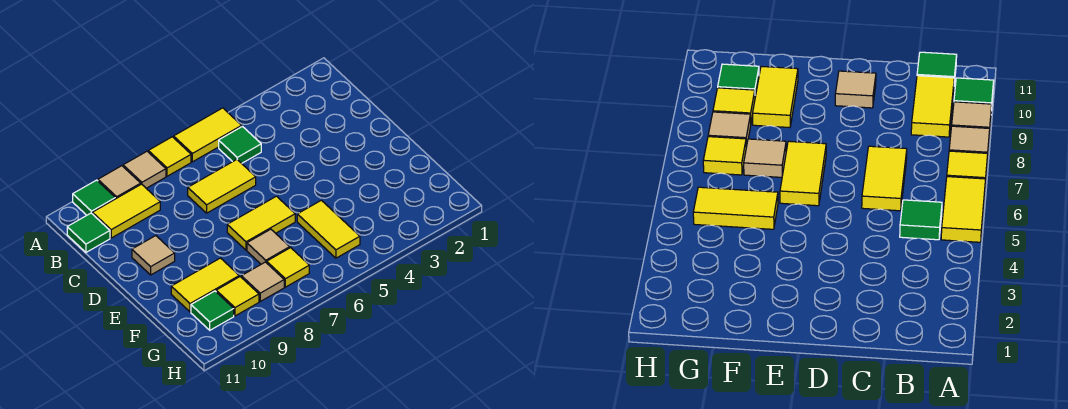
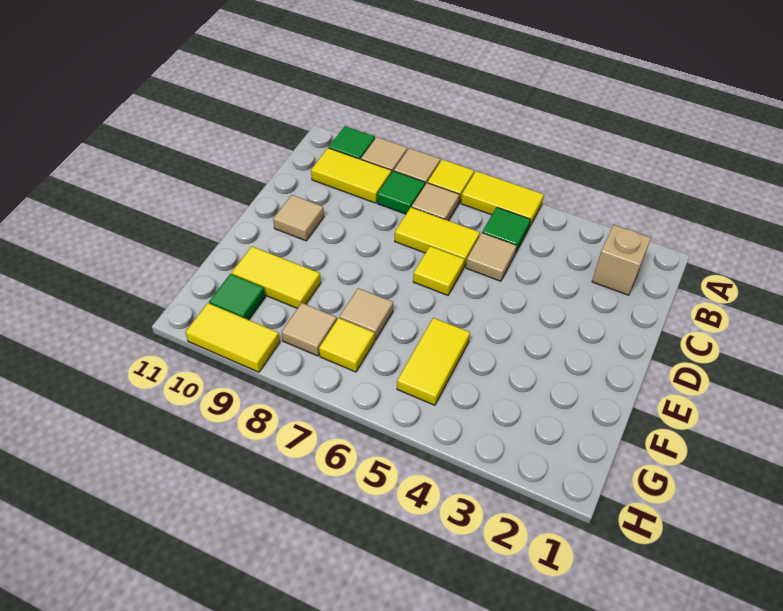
none -> tan 1x1 brick [592,225,651,295]
none -> tan 1x1 tile [412,183,459,221]
green 1x1 tile [67,213,110,252] -> green 1x1 tile moved to [377,171,425,214]
none -> tan 1x1 tile [466,233,516,281]
yellow 1x2 tile [227,196,295,250] -> yellow 1x2 tile moved to [185,303,280,372]
yellow 1x1 tile [216,277,259,316] -> yellow 1x1 tile moved to [413,246,464,295]

